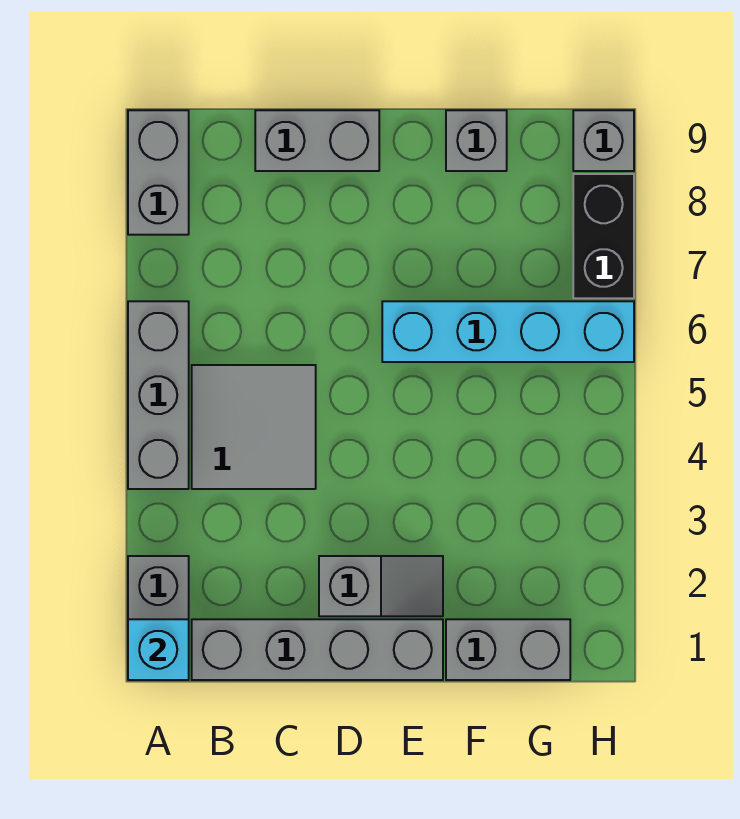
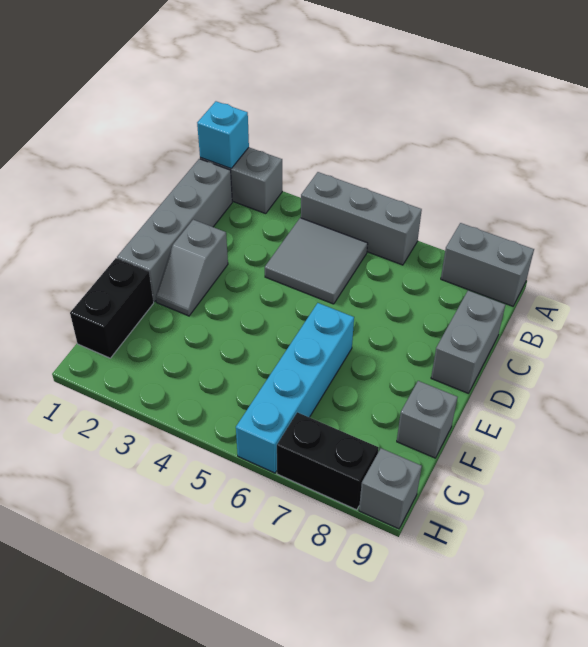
grey 1x2 brick [446,619,570,680] -> black 1x2 brick [70,258,154,358]

